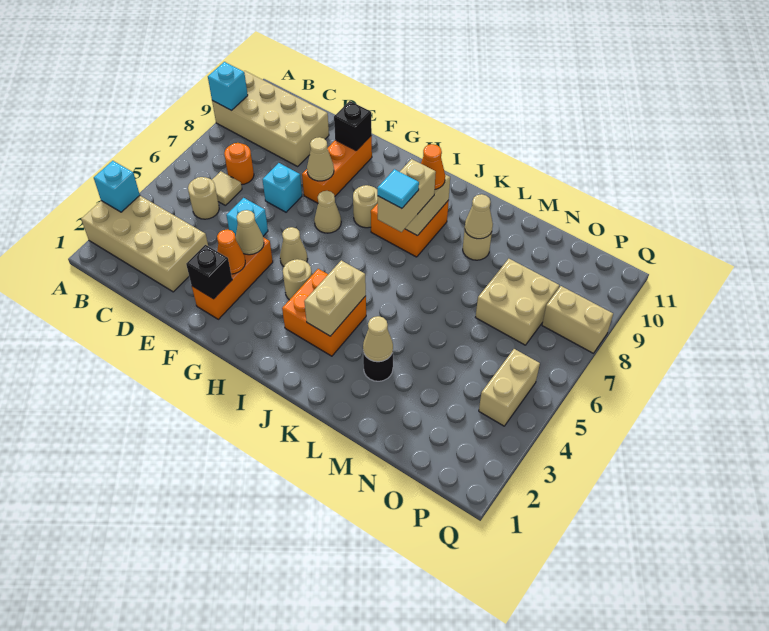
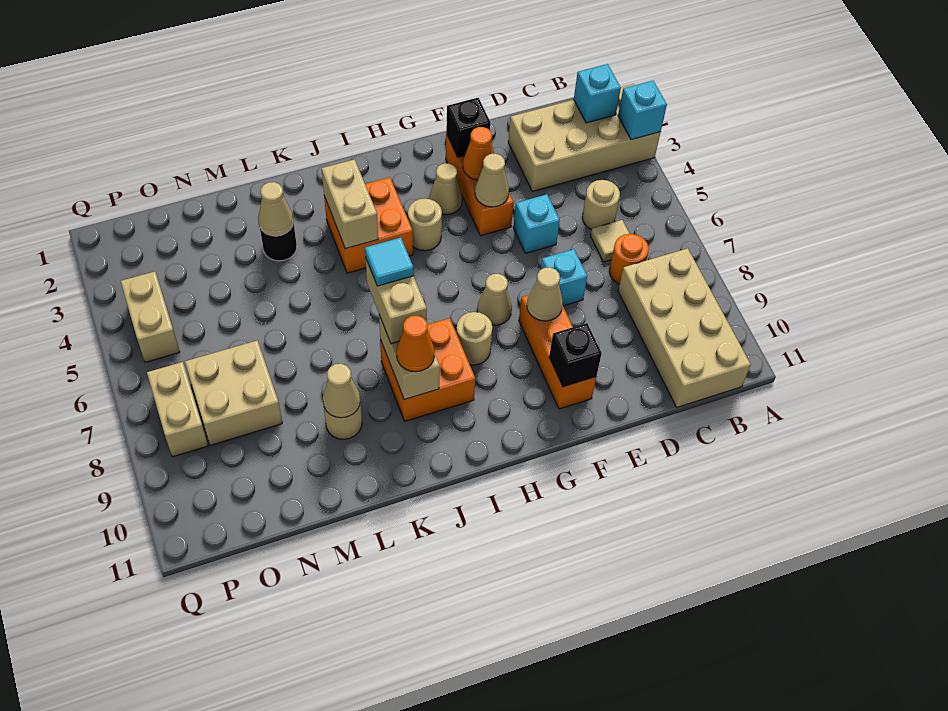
tan 2x4 brick [212,71,329,166] -> tan 2x4 brick turned to [618,248,751,407]
cyan 1x1 brick [208,62,248,111] -> cyan 1x1 brick moved to [574,64,621,123]
tan 1x1 cone [280,227,307,267] -> tan 1x1 cone moved to [429,163,462,215]
tan 1x2 brick [542,286,613,353] -> tan 1x2 brick turned to [147,362,208,457]

